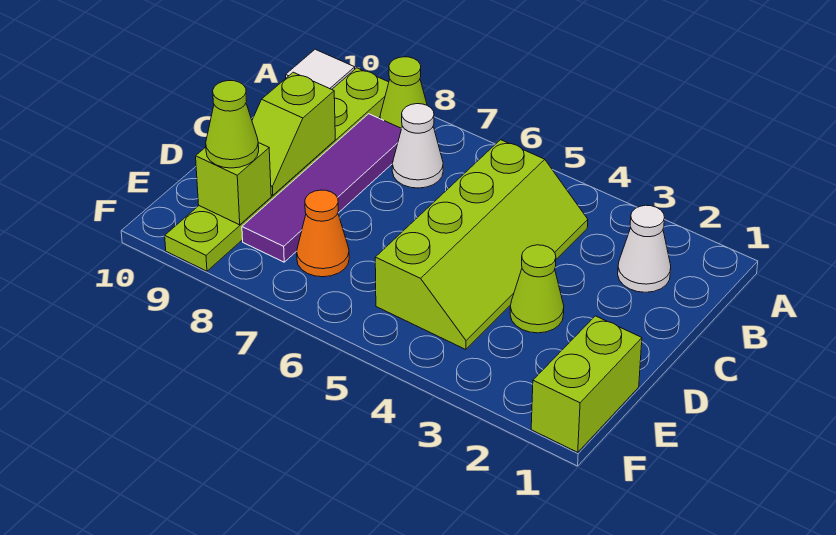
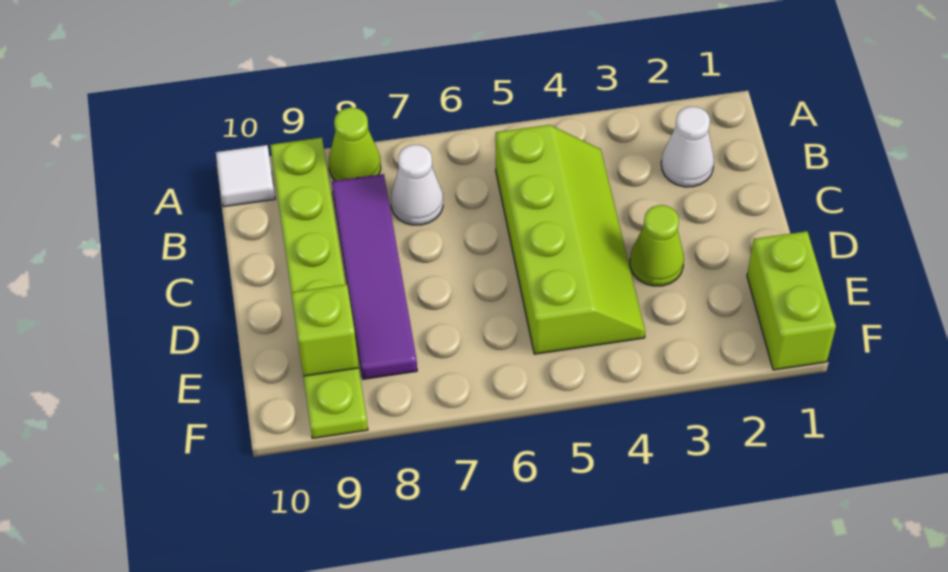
lime 1x2 slope [252,72,335,195] -> none
orange 1x1 cone [297,190,349,277] -> none
lime 1x1 cone [206,81,259,168] -> none

